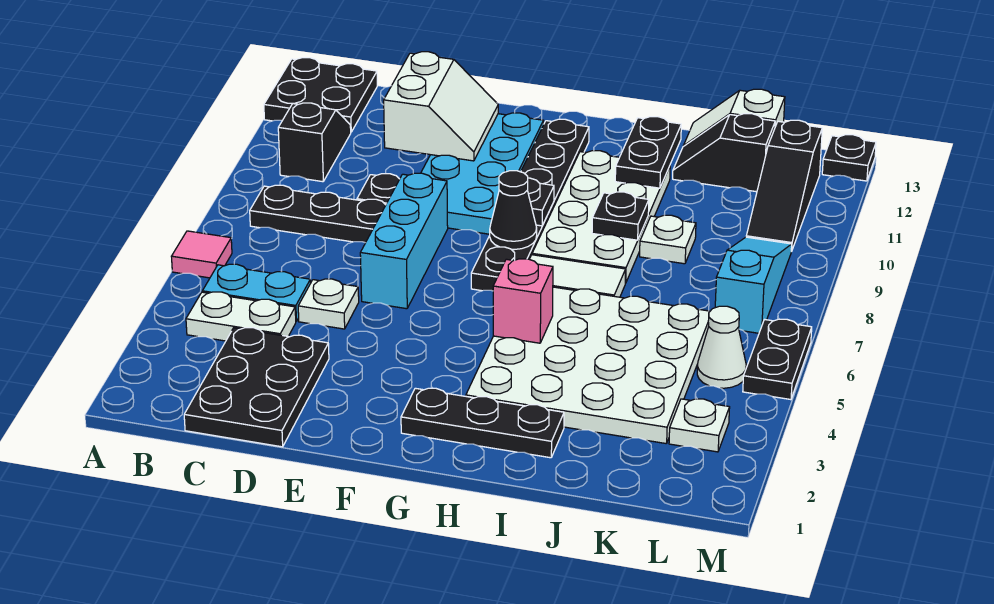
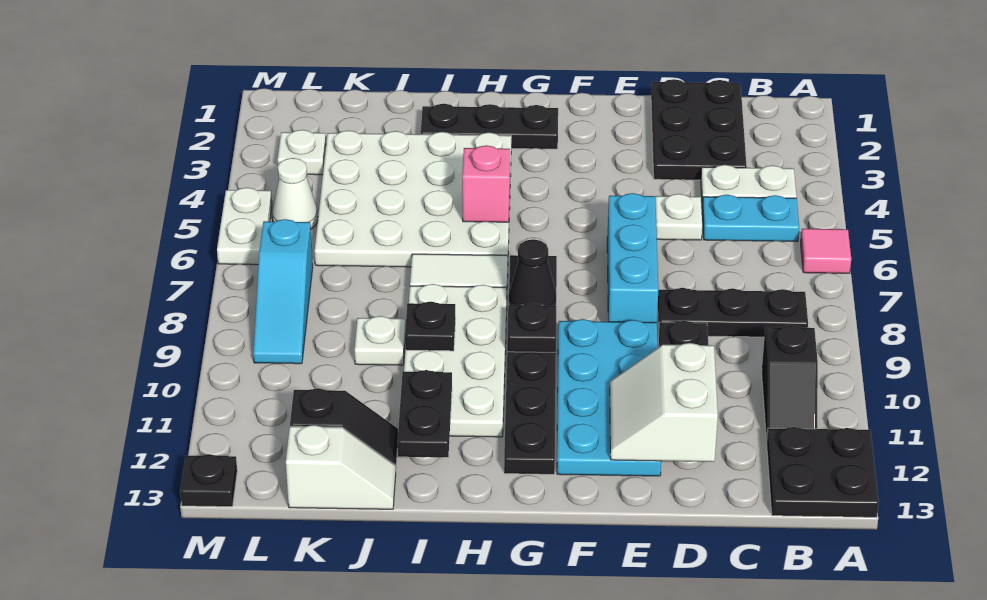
black 1x3 slope [746,120,822,251] -> none
black 1x2 plate [743,319,812,400] -> white 1x2 plate [217,188,272,265]

